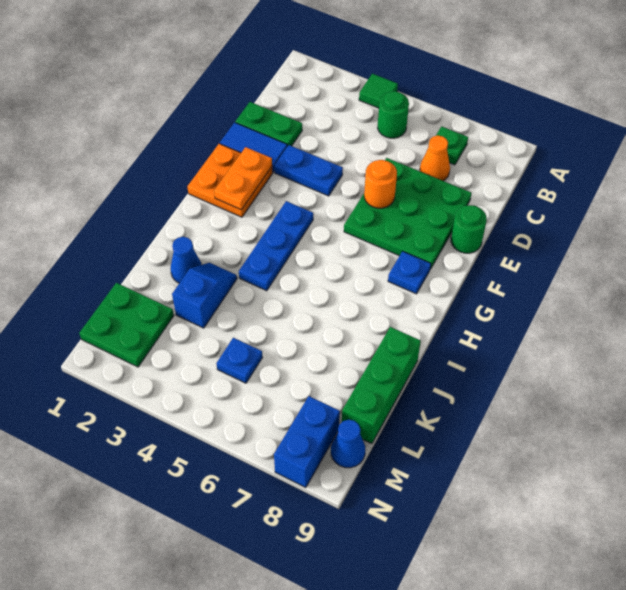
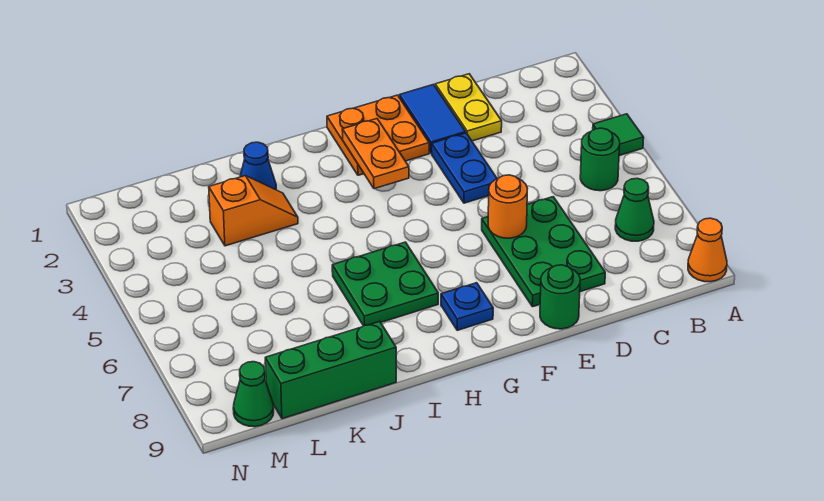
green 1x1 plate [436,126,468,165] -> green 1x1 cone [615,178,654,241]
orange 1x1 cone [420,135,450,181] -> orange 1x1 cone moved to [688,218,727,282]
green 1x2 plate [235,102,302,146] -> yellow 1x2 plate [435,74,502,141]
green 3x3 plate [344,158,472,269] -> green 2x3 plate [482,197,605,307]
orange 1x2 plate [214,147,272,210] -> orange 1x2 plate turned to [342,119,409,189]
blue 1x3 plate [239,201,313,291] -> none
blue 1x2 slope [172,263,237,328] -> orange 1x2 slope [209,176,298,246]
green 2x2 plate [79,283,174,367] -> green 2x2 plate moved to [332,242,438,326]
blue 1x1 plate [216,338,262,383] -> none
blue 1x2 brick [274,396,340,488] -> none
blue 1x1 cone [331,420,365,468] -> green 1x1 cone [233,362,274,427]

